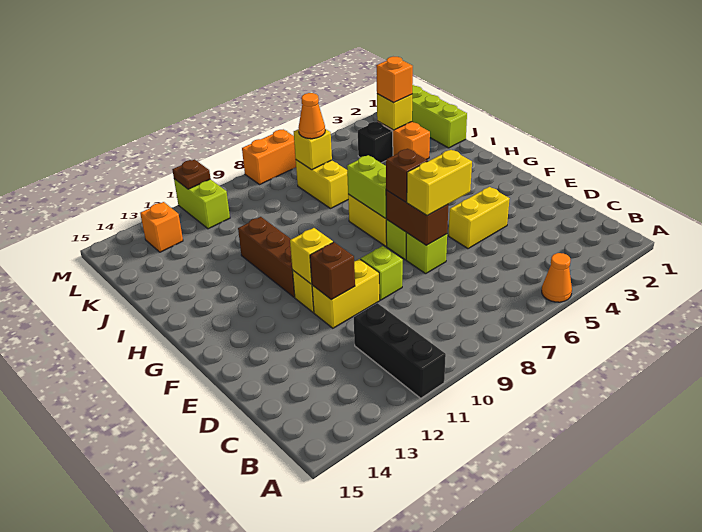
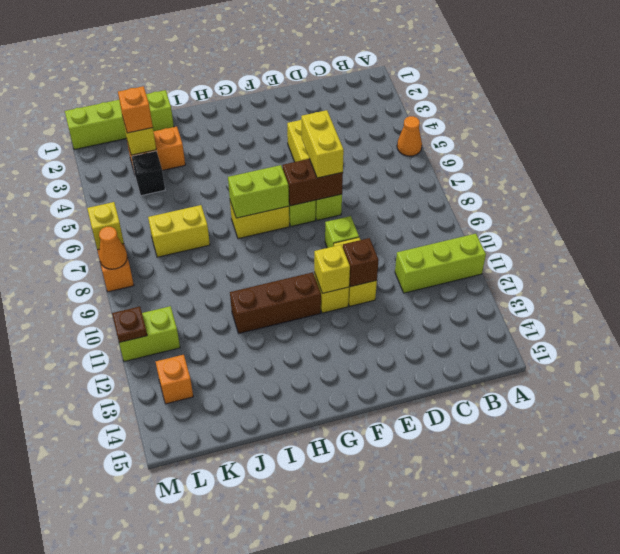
black 1x3 brick [354,303,446,398] -> lime 1x3 brick [395,234,486,293]
brown 1x1 brick [386,149,428,202] -> none
yellow 1x1 brick [294,129,332,170] -> yellow 1x1 brick moved to [87,202,124,250]
orange 1x1 cone [298,93,325,139] -> orange 1x1 cone moved to [99,227,127,269]

